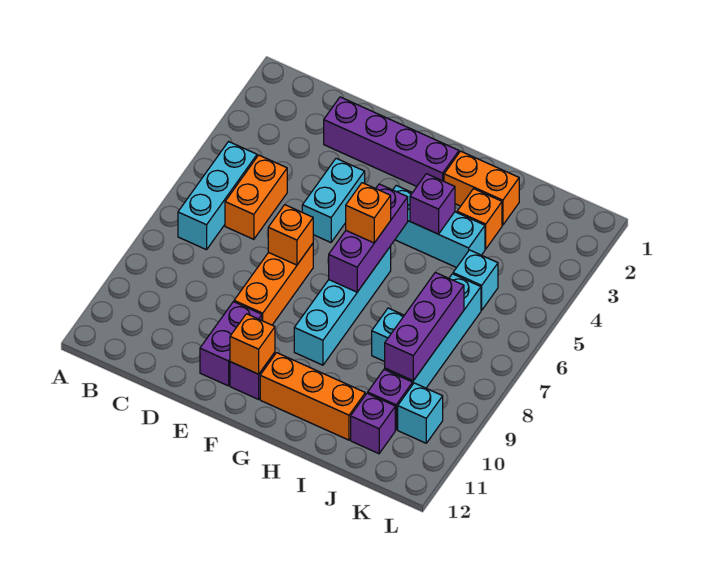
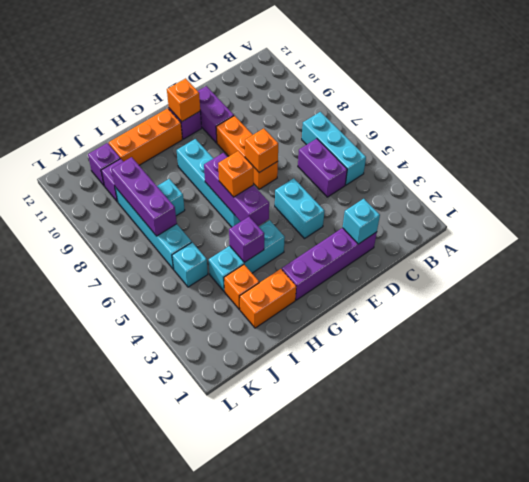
orange 1x2 brick [225,155,287,239] -> purple 1x2 brick [298,139,347,197]
cyan 1x1 brick [398,383,443,443] -> cyan 1x1 brick moved to [343,199,380,244]

